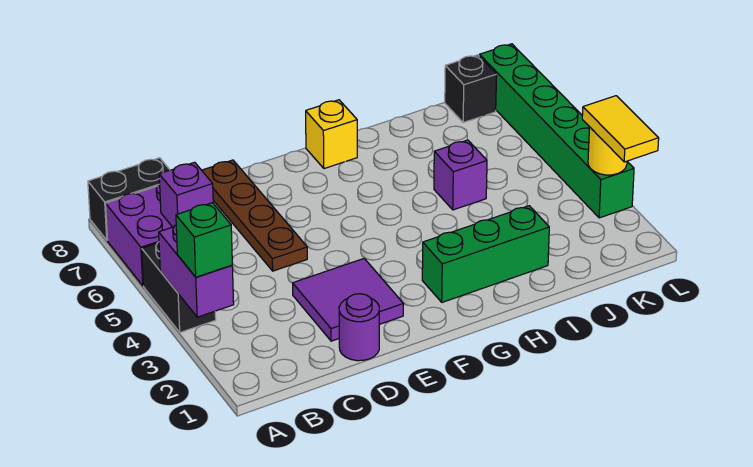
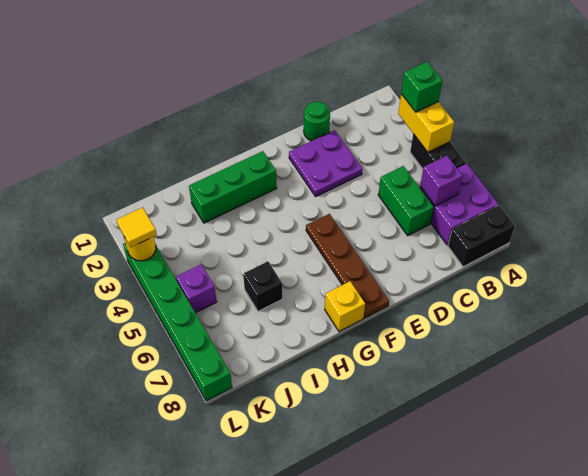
purple 1x2 brick [159,225,234,317] -> yellow 1x2 brick [398,94,454,152]
none -> green 1x2 brick [378,166,434,235]
purple 1x1 round brick [339,294,379,361] -> green 1x1 round brick [304,102,330,141]
purple 2x2 tile [293,259,404,341] -> purple 2x2 plate [289,130,362,196]
brown 1x4 plate [202,160,307,271] -> brown 1x4 plate moved to [306,214,389,318]
purple 1x1 brick [434,140,487,210] -> purple 1x1 brick moved to [176,264,217,313]
black 1x1 brick [445,55,497,123] -> black 1x1 brick moved to [243,261,282,311]
yellow 1x2 tile [582,96,659,162] -> yellow 1x1 tile [117,207,157,247]

